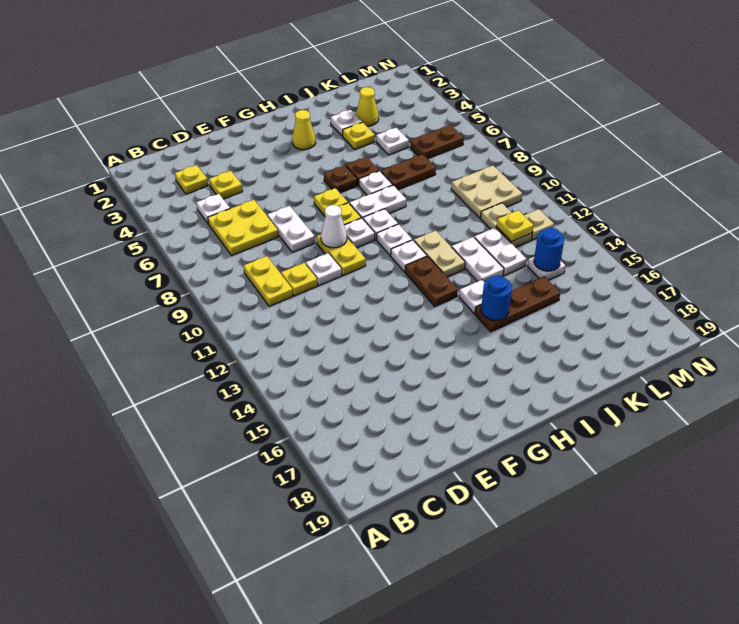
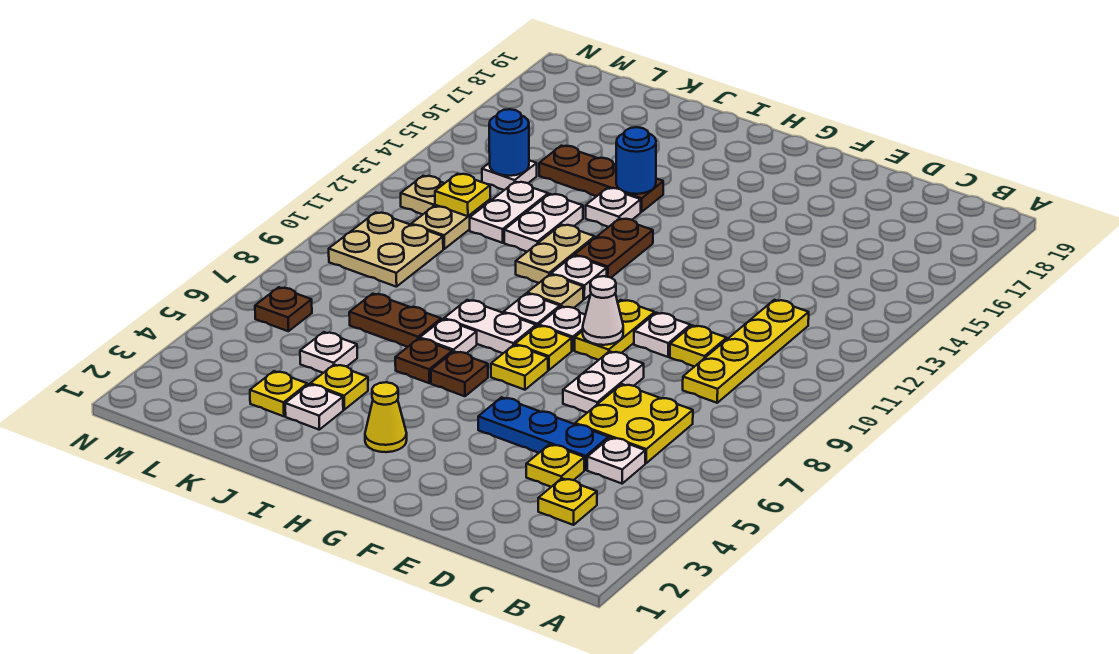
yellow 1x2 plate [244,256,293,306] -> yellow 1x4 plate [683,300,809,403]
none -> blue 1x3 plate [478,397,609,470]
white 1x1 plate [377,224,412,256] -> tan 1x1 plate [527,275,583,308]
yellow 1x1 cone [356,87,379,126] -> yellow 1x1 plate [250,371,308,416]
brown 1x2 plate [410,125,464,159] -> brown 1x1 plate [255,287,312,331]

